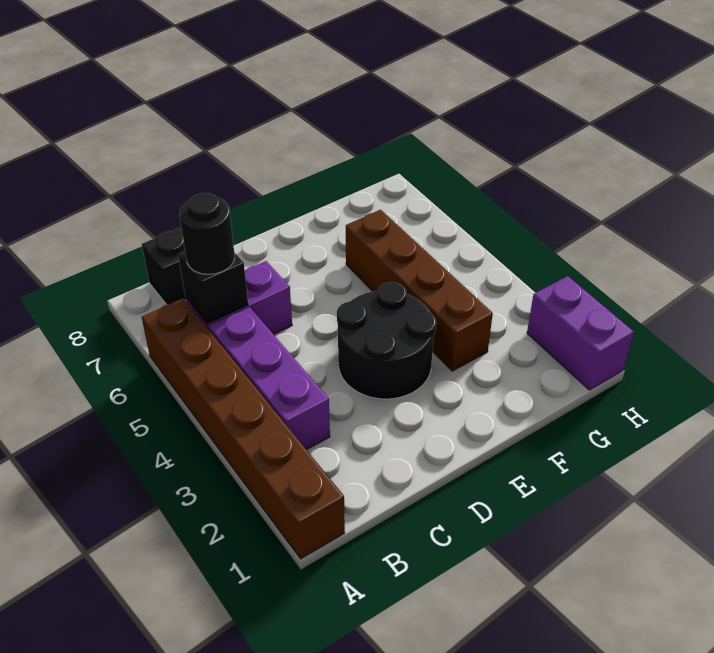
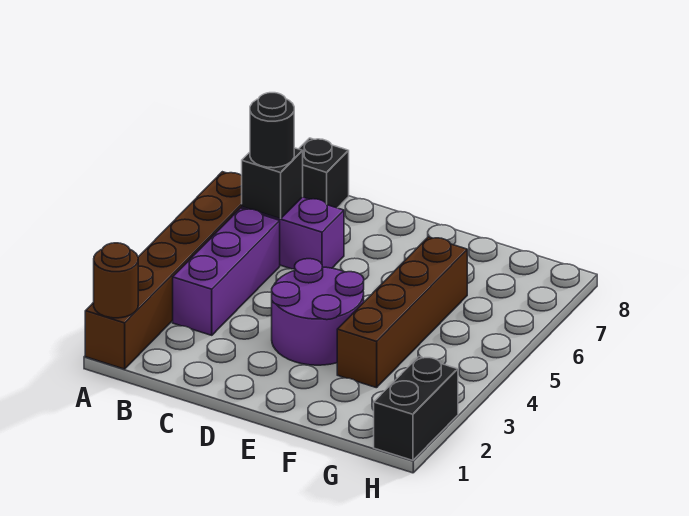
none -> brown 1x1 round brick [94,243,138,318]
black 2x2 round brick [337,282,436,399] -> purple 2x2 round brick [272,259,364,365]
purple 1x2 brick [527,276,634,390] -> black 1x2 brick [374,357,458,460]

